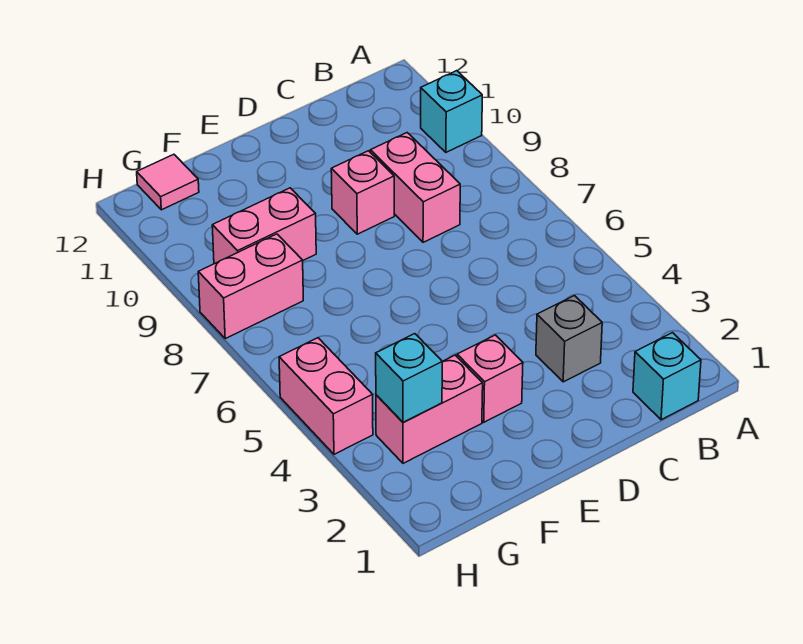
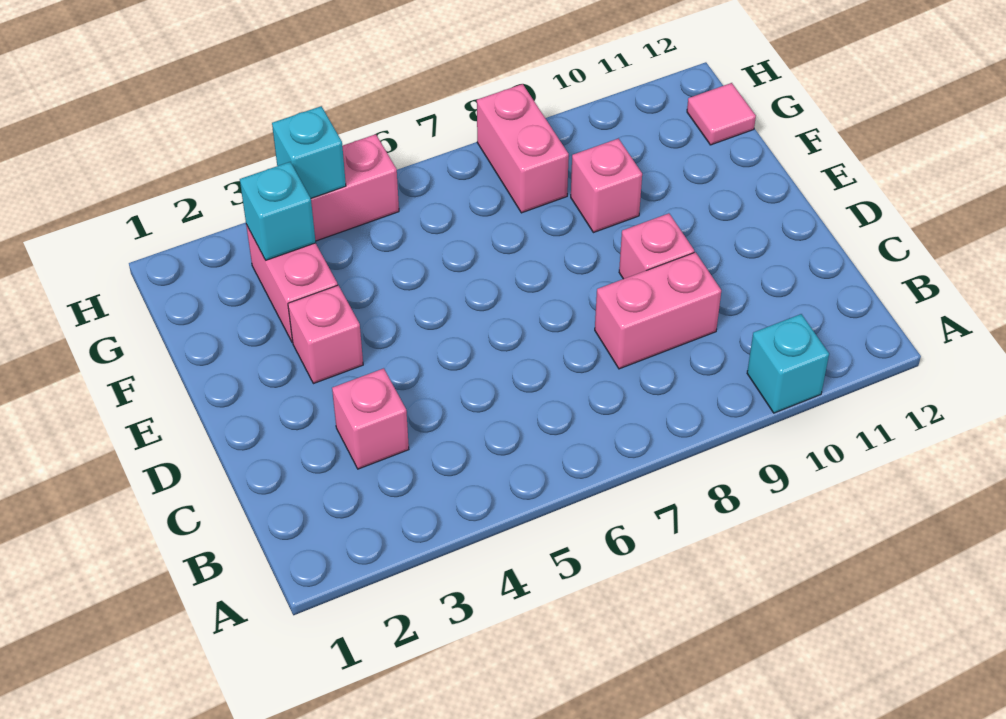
cyan 1x1 brick [633,333,701,420] -> cyan 1x1 brick moved to [272,106,346,198]
grey 1x1 brick [536,296,602,382] -> pink 1x1 brick [332,368,409,469]
pink 1x2 brick [212,188,316,264] -> pink 1x1 brick [571,139,642,233]

